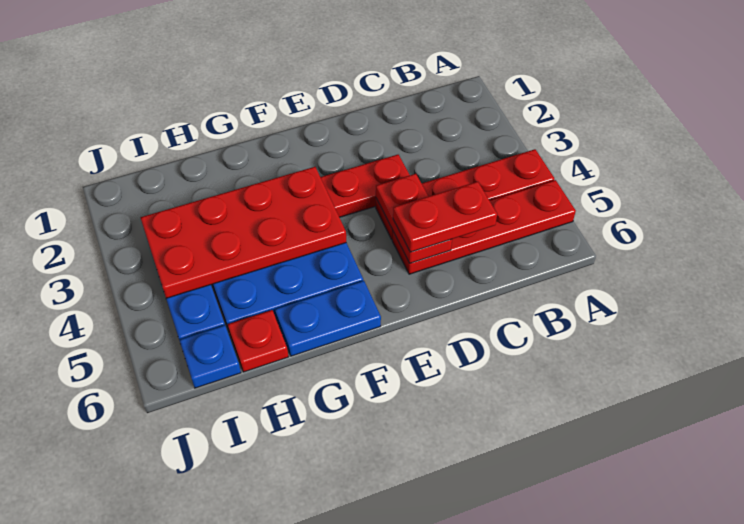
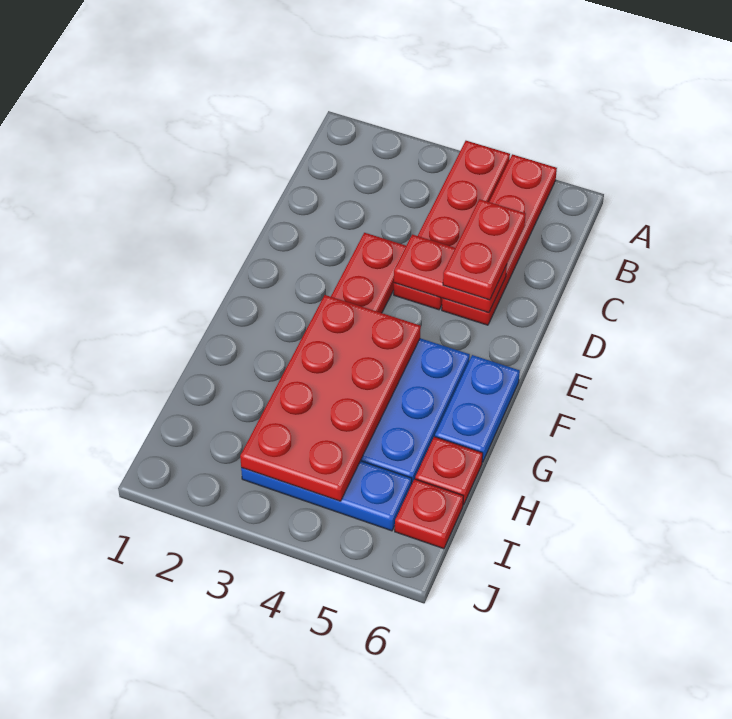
blue 1x1 plate [179,325,241,388] -> red 1x1 plate [395,479,463,549]

